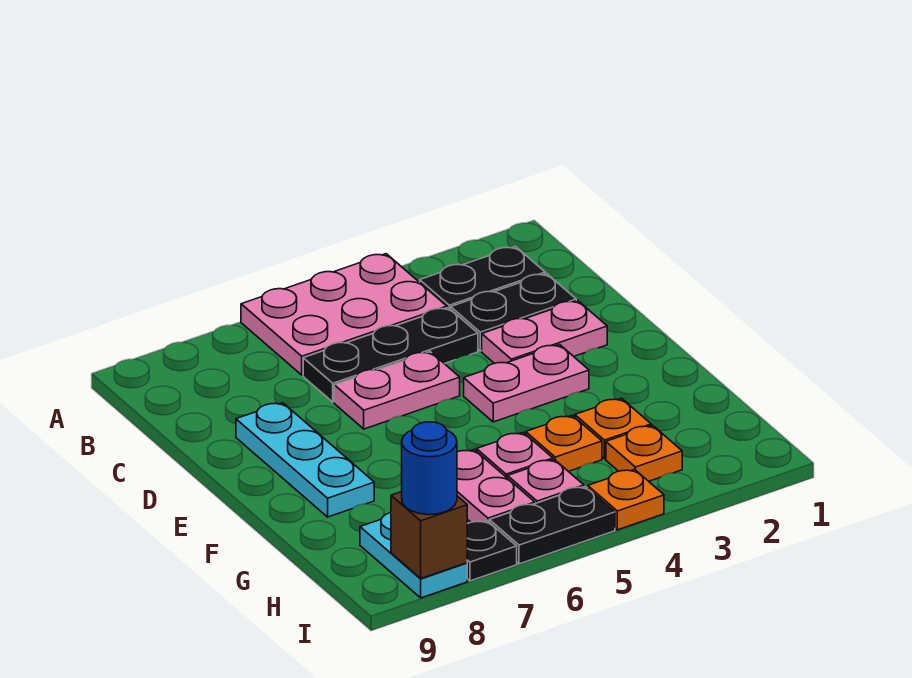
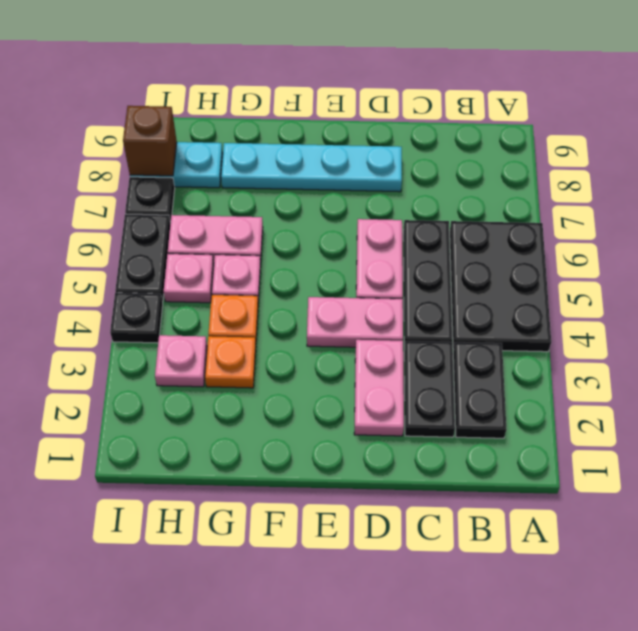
pink 2x3 plate [241,254,447,375] -> black 2x3 plate [450,221,551,352]
cyan 1x3 plate [236,403,374,517] -> cyan 1x4 plate [221,143,402,192]
pink 1x2 plate [464,345,589,422] -> pink 1x2 plate turned to [307,297,403,347]
orange 1x1 plate [606,425,682,481] -> pink 1x1 plate [155,335,207,387]
orange 1x1 plate [588,469,664,530] -> black 1x1 plate [110,293,163,343]
blue 1x1 round brick [402,422,457,515] -> none

